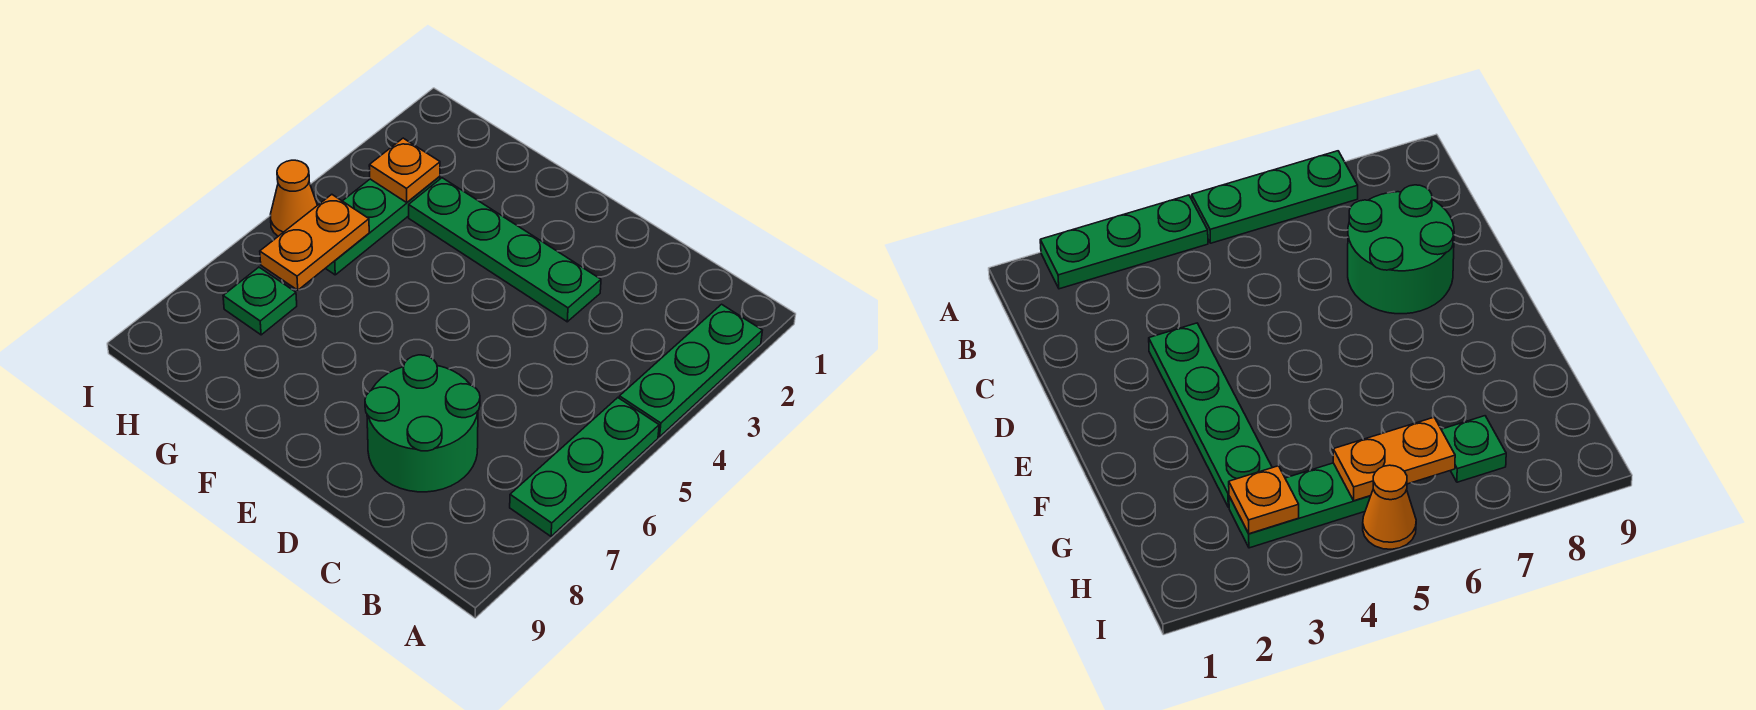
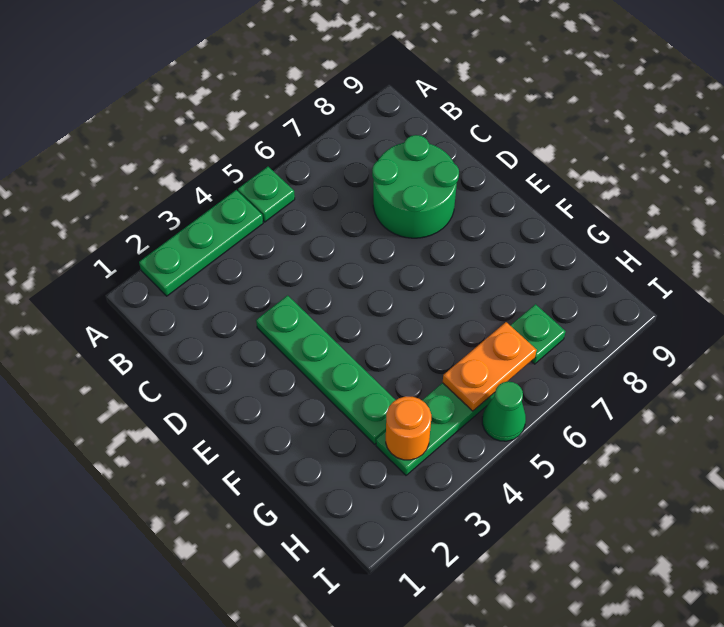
green 1x3 plate [510,398,659,536] -> green 1x1 plate [238,167,295,222]
orange 1x1 plate [369,138,440,202] -> orange 1x1 round brick [386,397,431,460]
orange 1x1 cone [271,160,317,236] -> green 1x1 cone [482,381,526,441]

